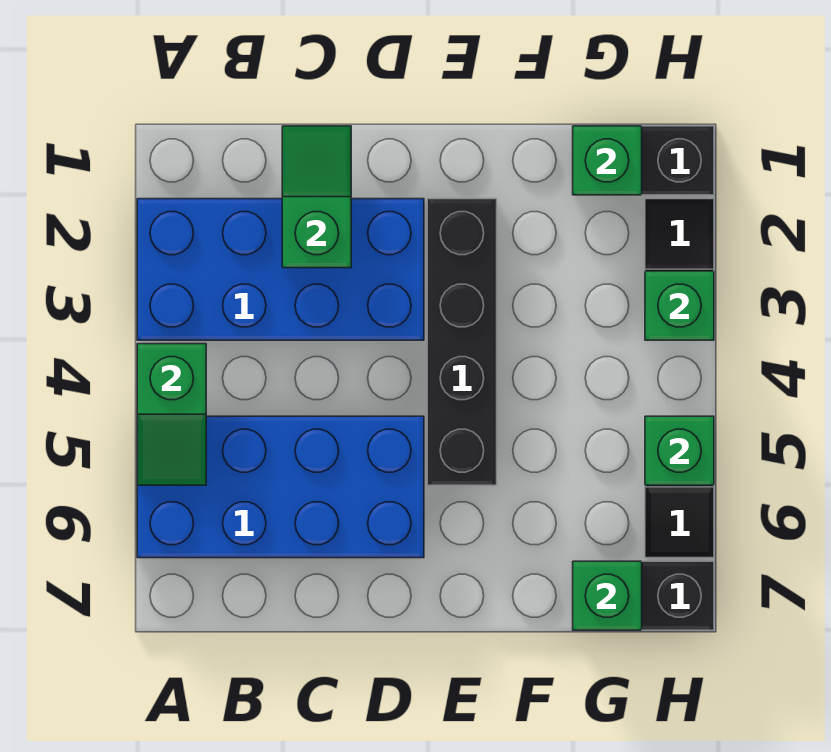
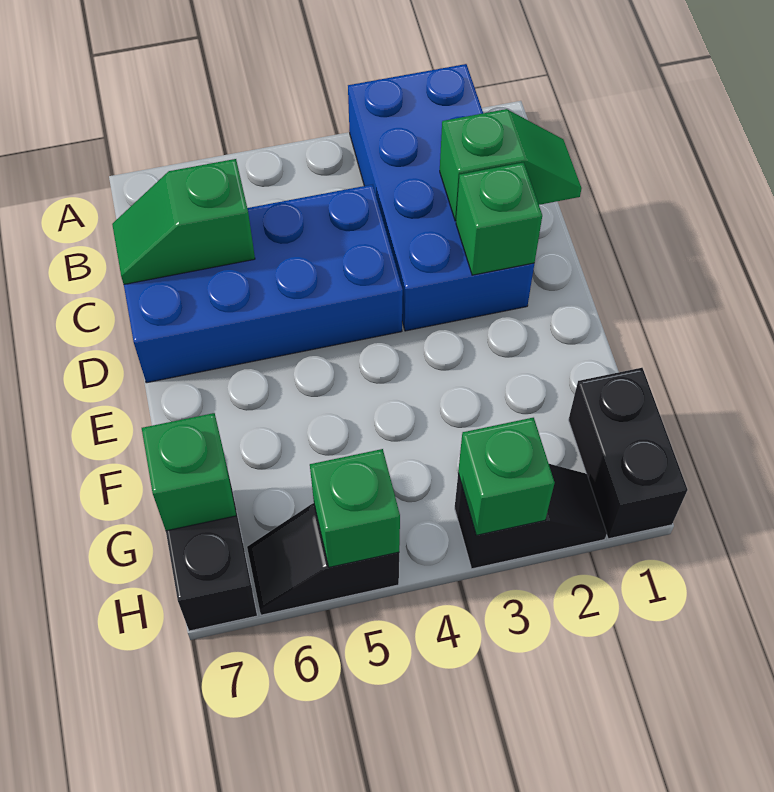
green 1x2 slope [137,344,206,485] -> green 1x2 slope moved to [112,159,255,284]
blue 2x4 brick [137,416,424,558] -> blue 2x4 brick turned to [124,185,403,383]
black 1x4 brick [427,199,497,485] -> none
green 1x1 brick [573,126,642,195] -> green 1x1 brick moved to [456,163,542,275]

